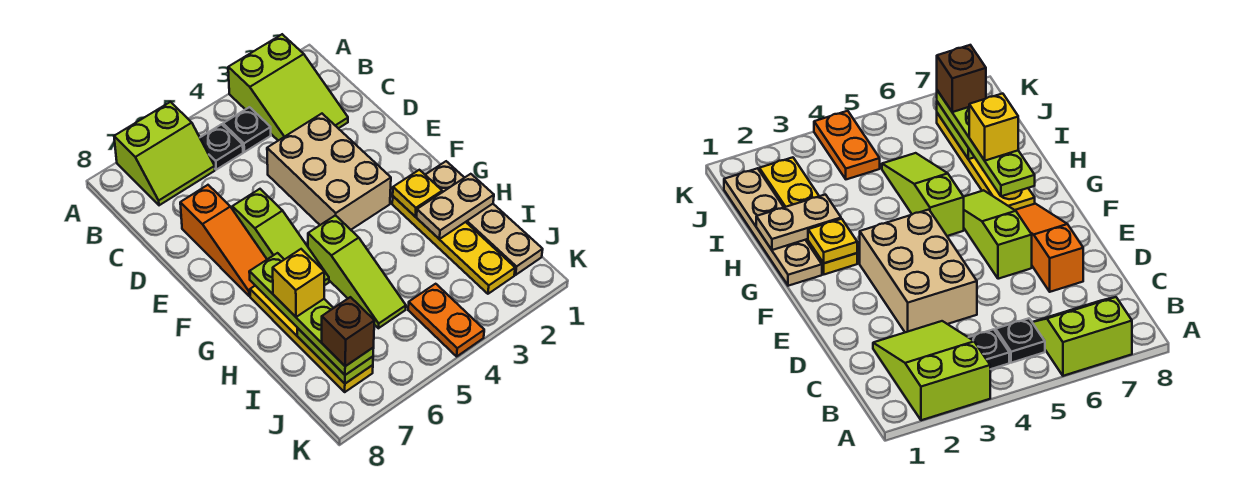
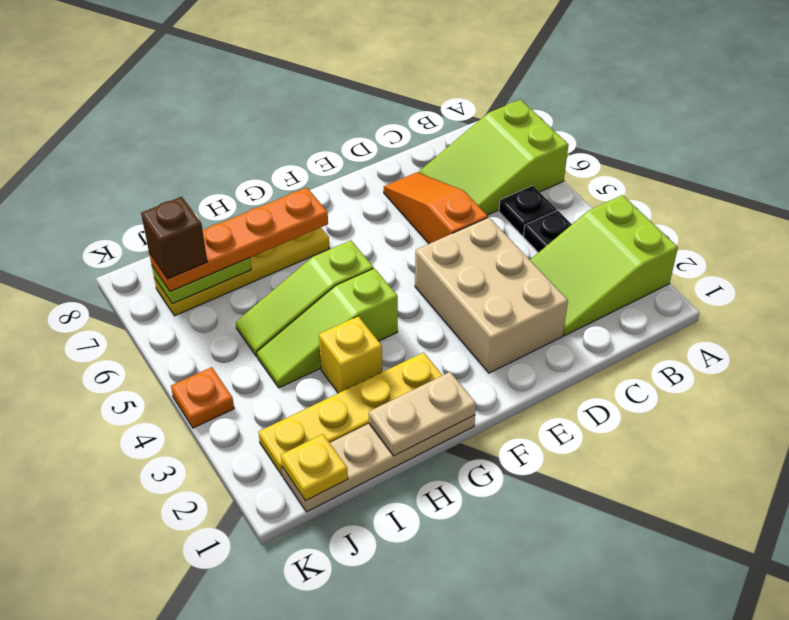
lime 2x2 slope [114,102,215,205] -> lime 2x3 slope [419,100,568,215]
tan 2x3 brick [267,114,391,230] -> tan 2x3 brick turned to [415,217,568,373]
orange 1x3 slope [180,185,267,296] -> orange 1x3 slope turned to [384,172,488,244]
lime 1x3 slope [232,189,329,286] -> lime 1x3 slope moved to [257,268,398,388]
yellow 1x1 plate [393,170,442,216] -> yellow 1x1 plate moved to [281,434,348,501]
lime 1x4 plate [249,253,374,375] -> orange 1x4 plate [149,188,328,291]
tan 1x2 plate [417,174,494,239] -> tan 1x2 plate turned to [369,372,476,456]
yellow 1x1 brick [273,249,324,317] -> yellow 1x1 brick moved to [319,316,382,393]
orange 1x2 plate [408,284,484,356] -> orange 1x1 plate [171,367,234,428]

